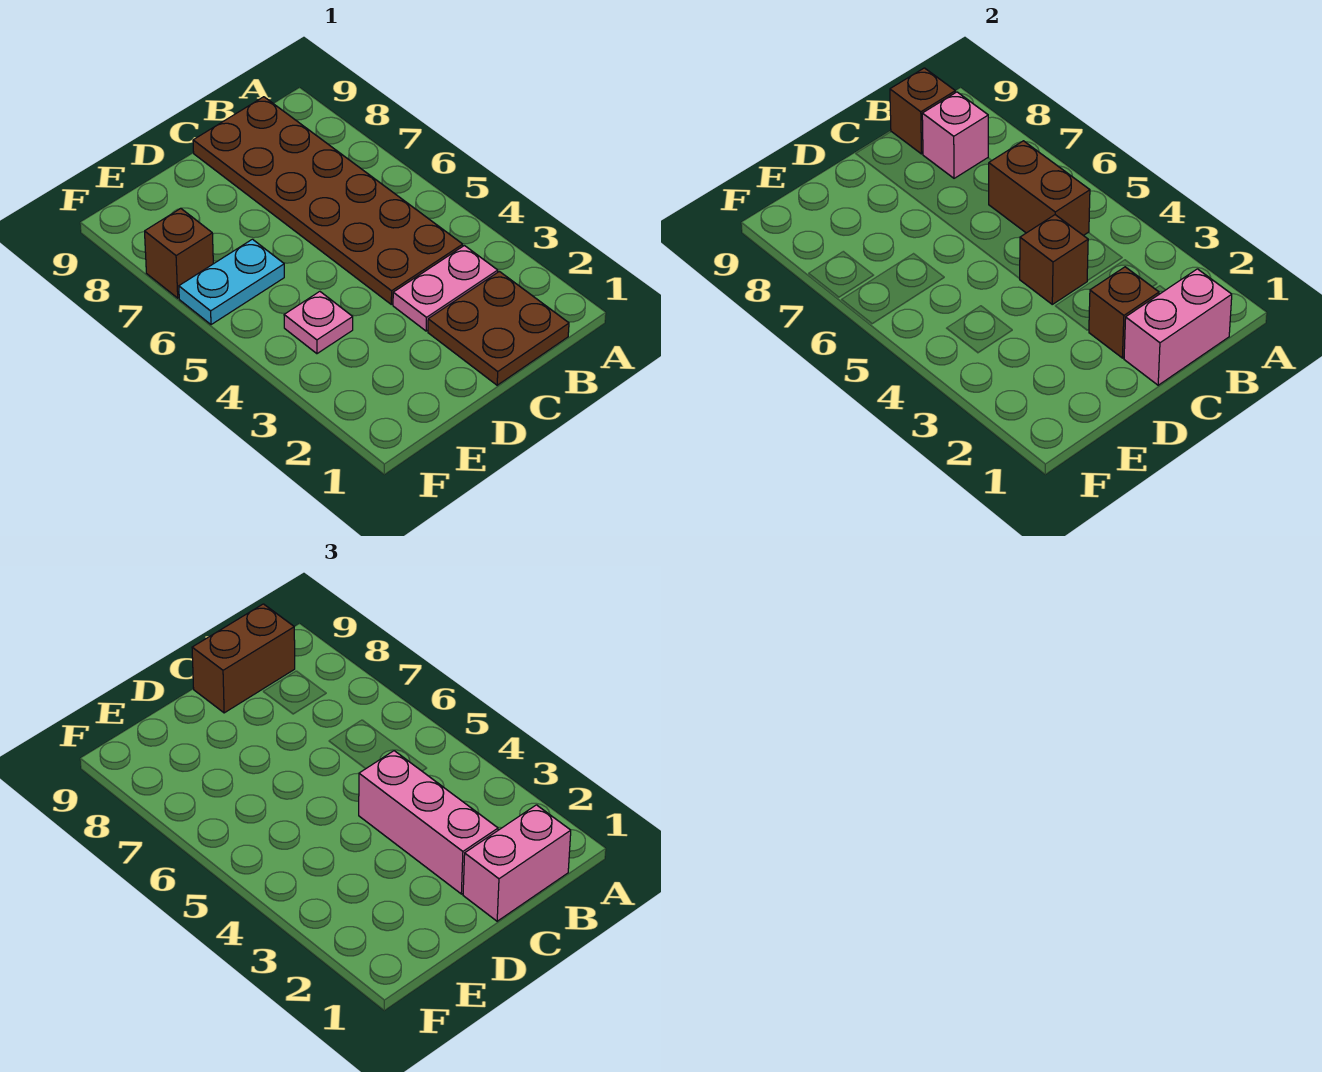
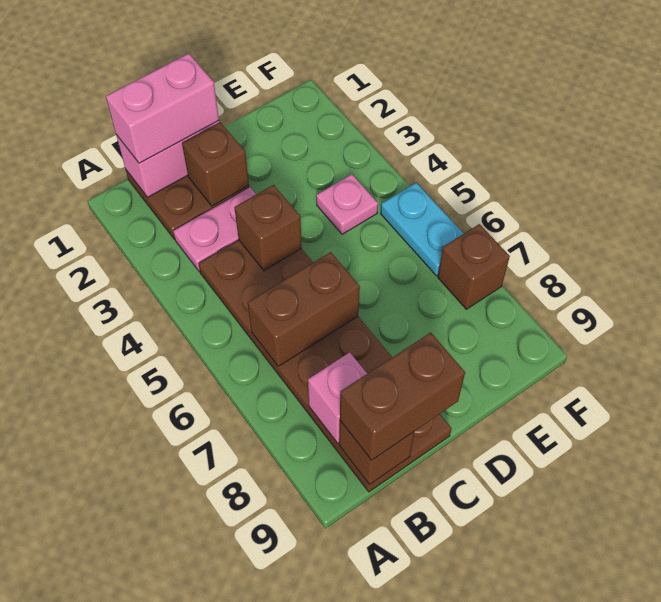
brown 1x2 brick [989,141,1090,236] -> brown 1x2 brick turned to [248,252,360,366]
pink 1x3 brick [359,751,498,894] -> none
cyan 1x2 plate [179,239,284,325] -> cyan 1x2 plate turned to [381,183,464,276]

